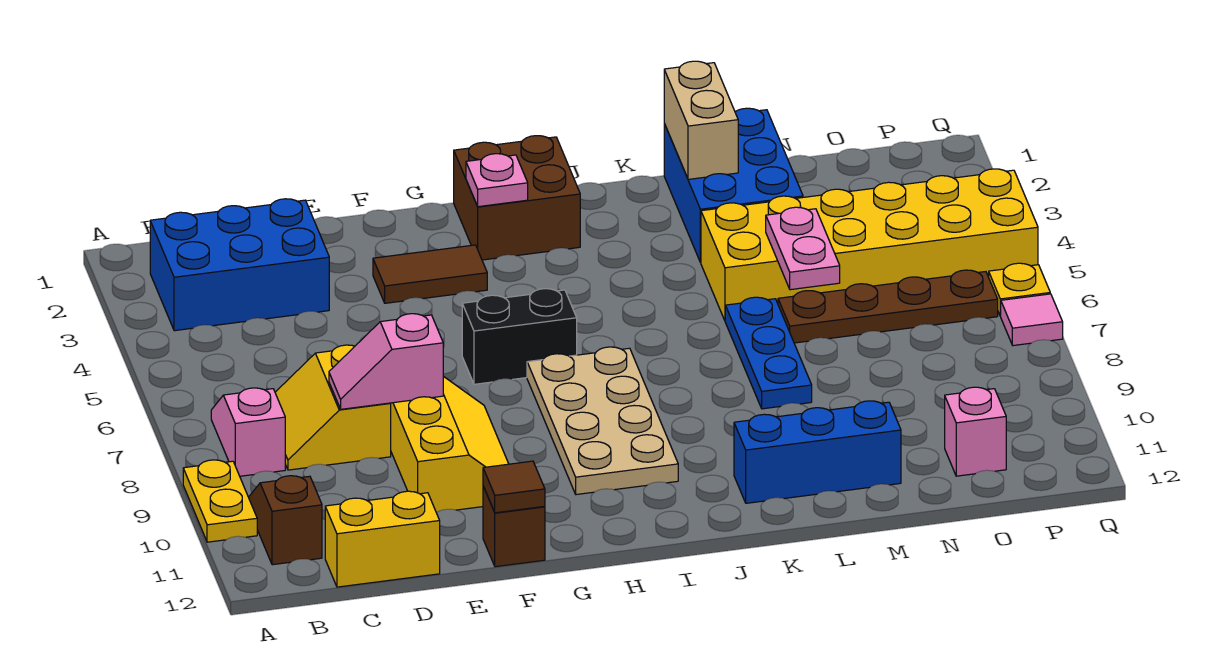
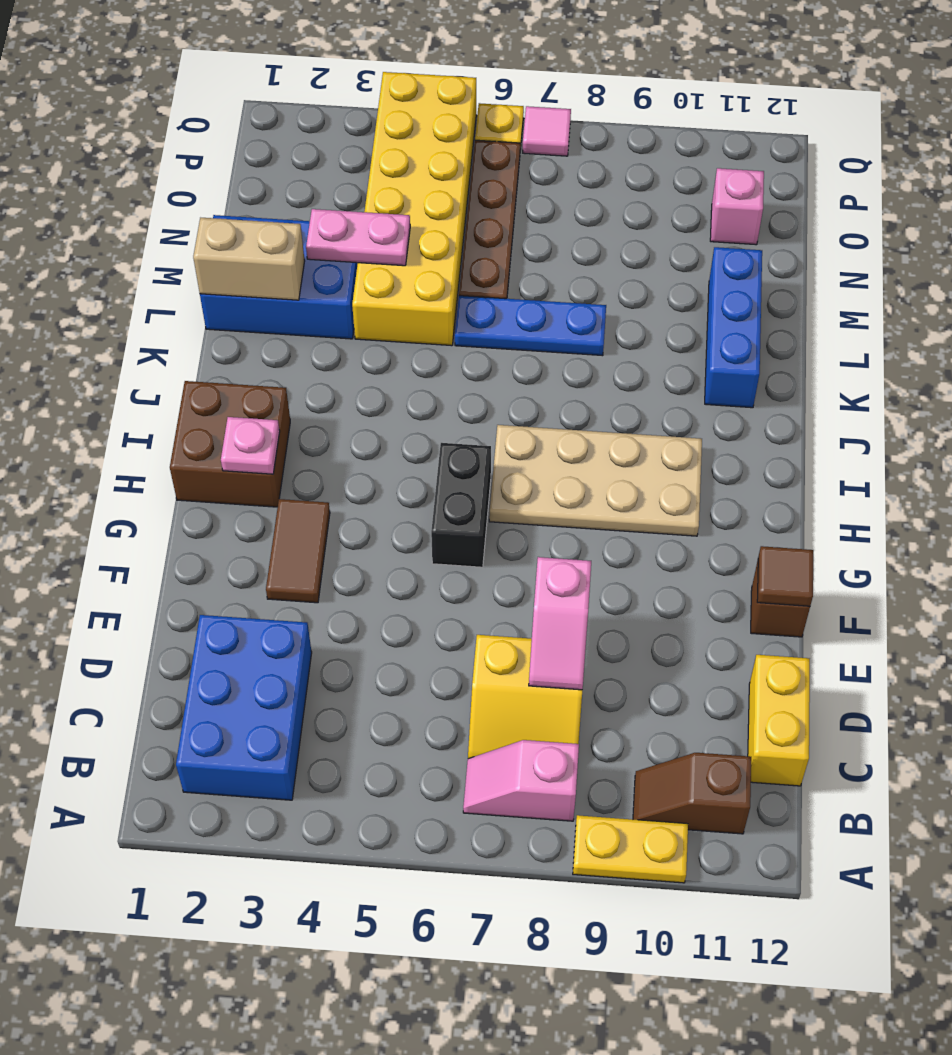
yellow 2x3 slope [391,376,509,513] -> none
pink 1x2 plate [766,207,840,290] -> pink 1x2 plate moved to [306,209,410,266]

